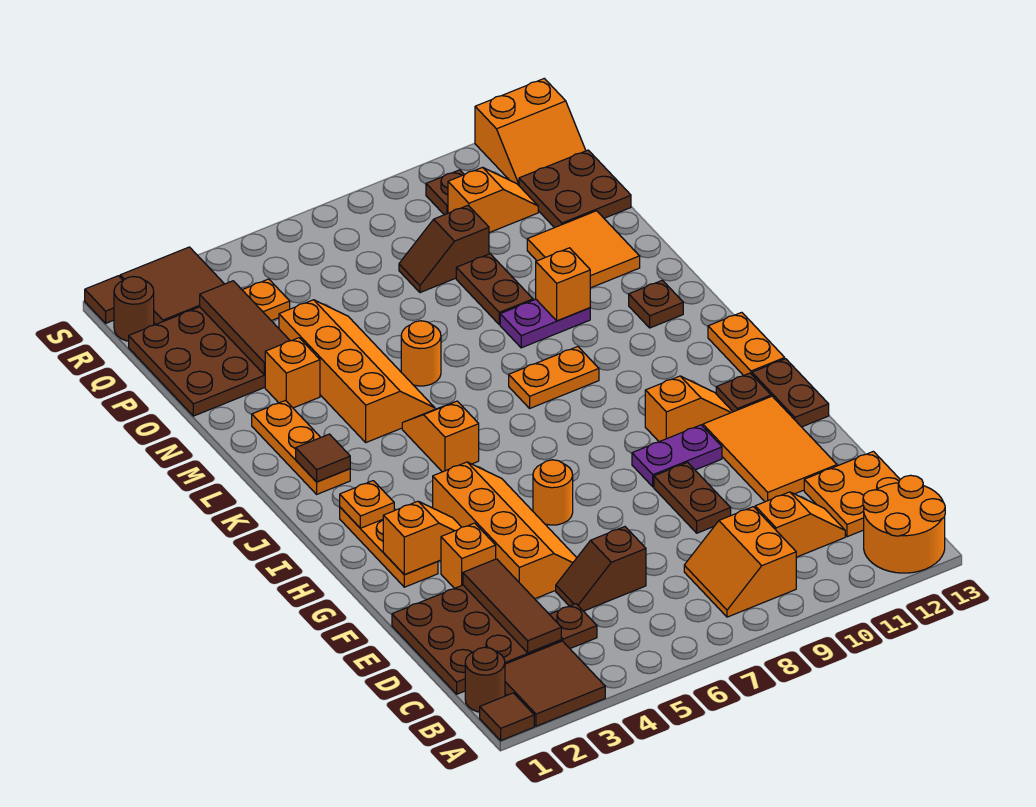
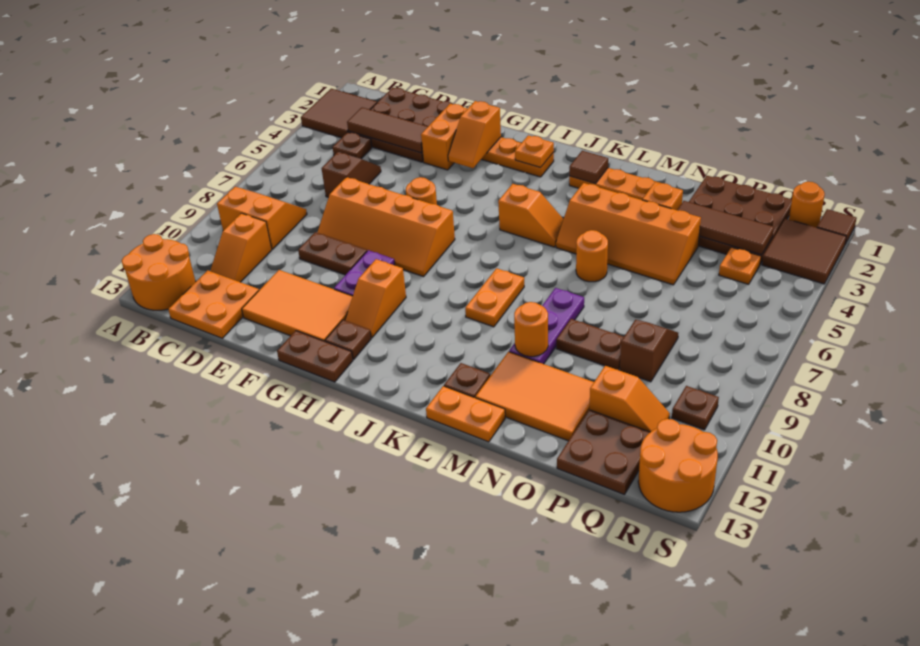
brown 1x1 tile [480,693,534,740] -> none
brown 1x1 round brick [465,647,505,712] -> none
orange 2x4 slope [433,462,577,599] -> orange 2x4 slope moved to [317,177,455,277]
orange 1x1 brick [441,523,496,588] -> orange 1x2 brick [421,104,467,170]
orange 1x2 plate [708,312,785,376] -> orange 1x2 plate moved to [426,386,505,442]
purple 1x2 plate [500,299,590,348] -> purple 1x3 plate [509,288,584,364]
orange 1x1 brick [536,248,590,321] -> orange 1x1 round brick [514,302,548,357]
orange 2x2 tile [527,211,640,288] -> orange 2x3 tile [475,352,594,441]
orange 1x2 slope [448,167,538,233] -> orange 1x2 slope turned to [590,366,670,432]
brown 1x1 round brick [114,277,154,341] -> orange 1x1 round brick [789,182,825,228]
orange 2x2 slope [475,78,586,185] -> orange 2x2 round brick [638,419,718,512]

